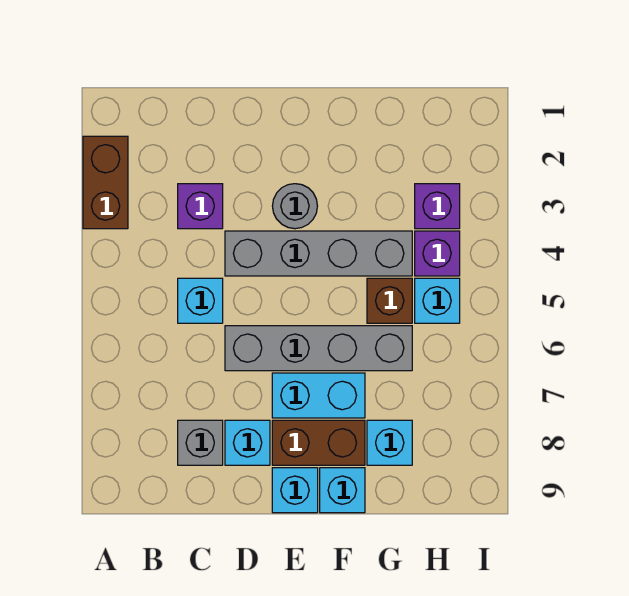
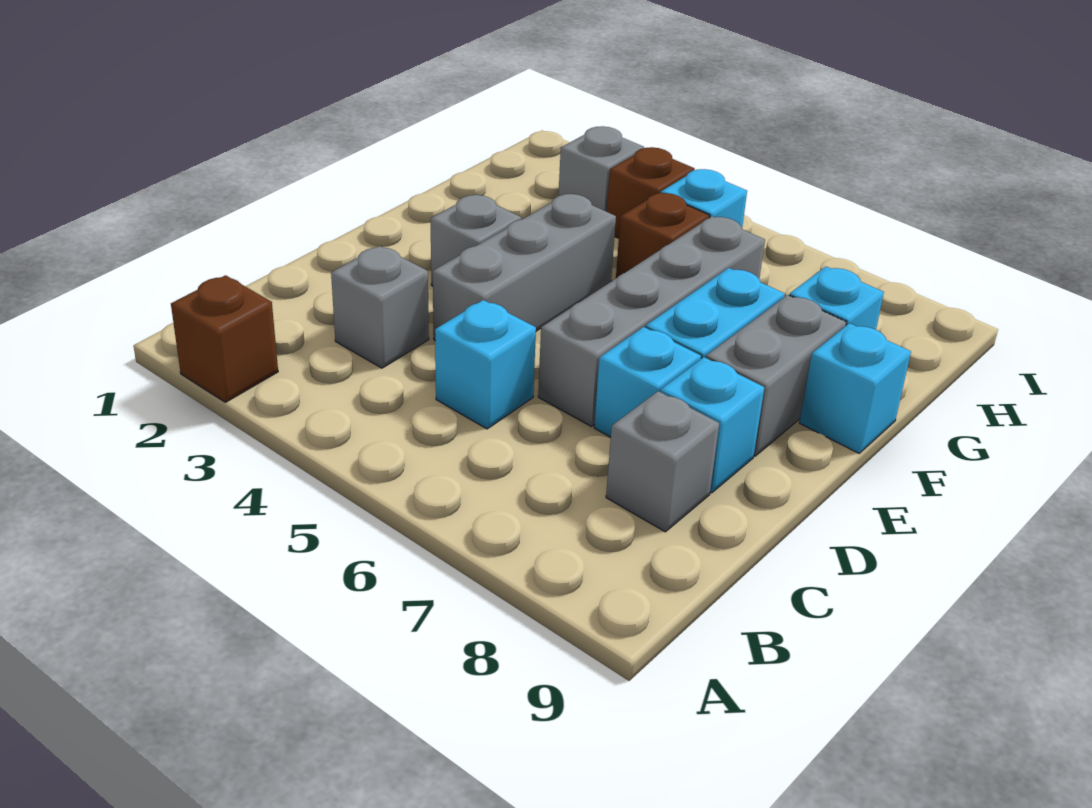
brown 1x2 brick [83,136,128,229] -> brown 1x1 brick [171,275,278,402]
purple 1x1 brick [178,184,223,229] -> grey 1x1 brick [331,246,429,368]
grey 1x4 brick [225,231,412,276] -> grey 1x3 brick [433,194,616,340]
grey 1x1 round brick [273,184,317,229] -> grey 1x1 brick [431,195,521,286]
brown 1x2 brick [272,420,365,465] -> grey 1x2 brick [706,295,846,456]
cyan 1x1 brick [272,468,318,513] -> cyan 1x1 brick moved to [594,327,701,437]
purple 1x1 brick [415,184,460,229] -> grey 1x1 brick [559,126,644,212]
purple 1x1 brick [415,231,460,276] -> brown 1x1 brick [607,147,695,239]

